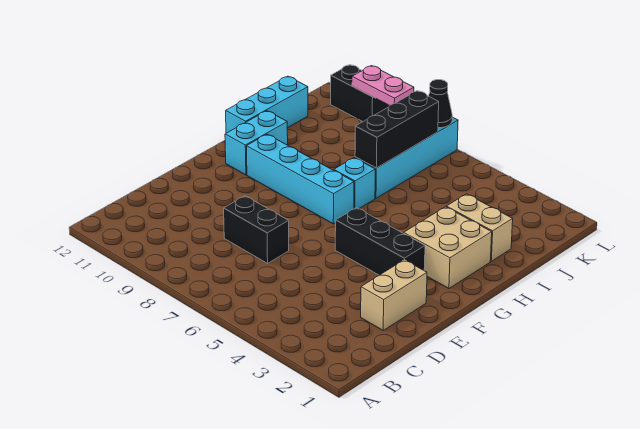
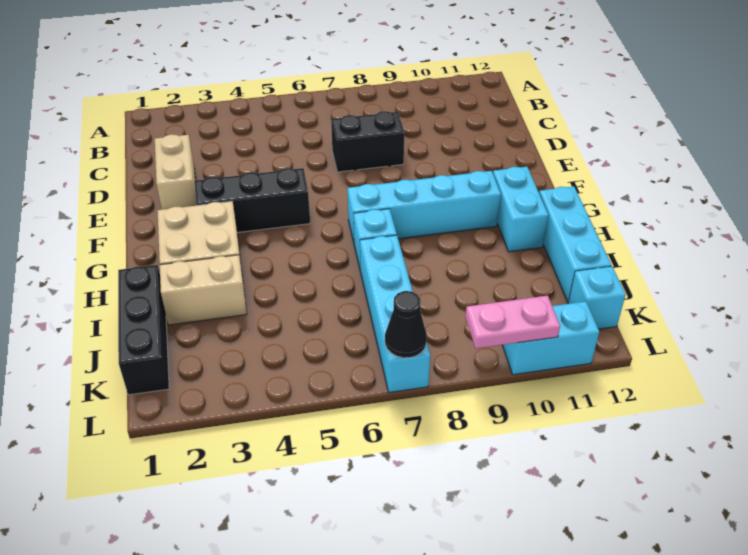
black 1x3 brick [355,91,439,168] -> black 1x3 brick moved to [118,265,169,395]
none -> cyan 1x1 brick [568,266,626,329]
black 1x2 brick [331,65,389,122] -> cyan 1x2 brick [502,301,599,375]

